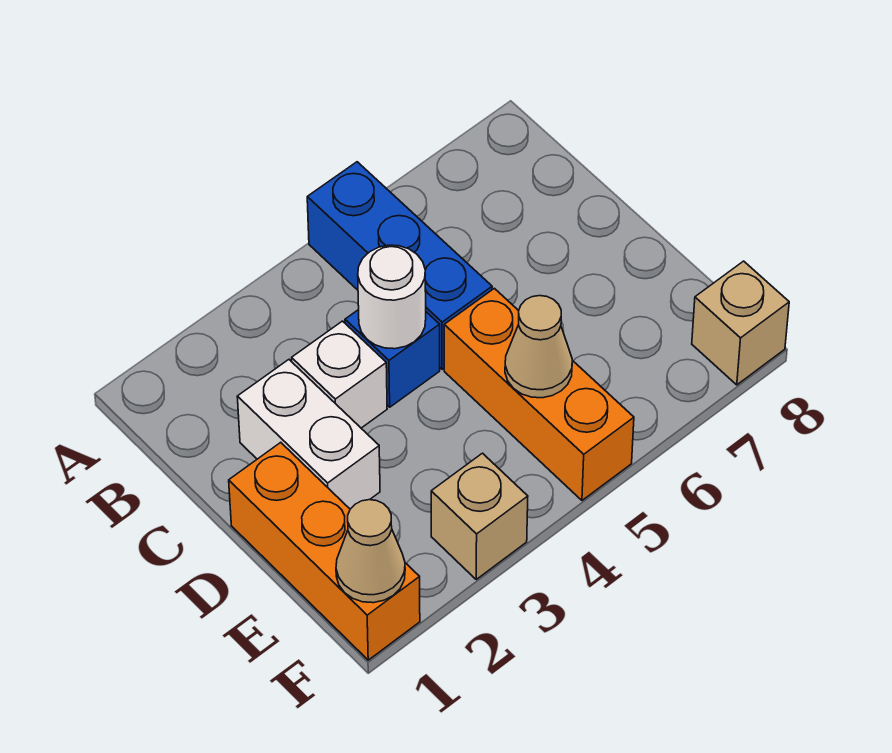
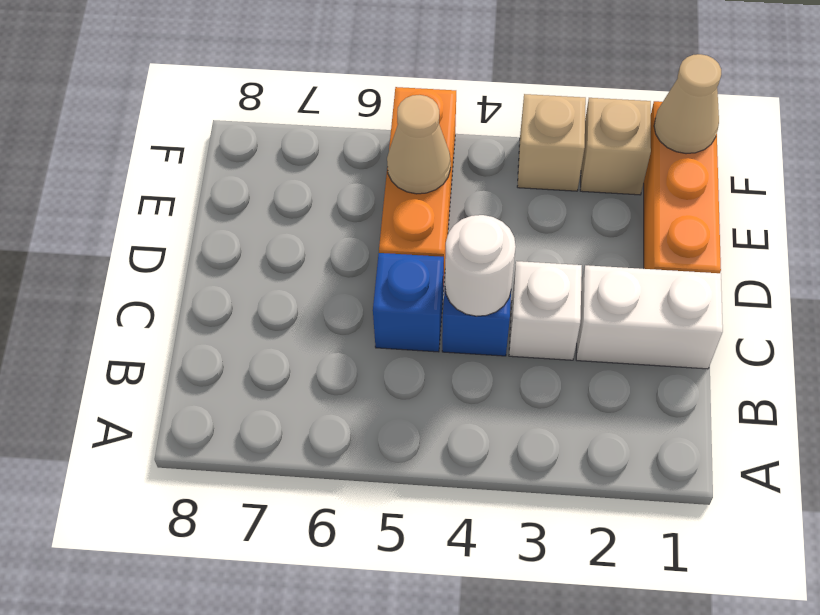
blue 1x3 brick [307,162,492,369] -> blue 1x1 brick [373,253,444,352]
white 1x2 brick [237,360,380,509] -> white 1x2 brick turned to [576,265,723,369]
tan 1x1 brick [692,261,789,385] -> tan 1x1 brick moved to [580,98,651,195]

